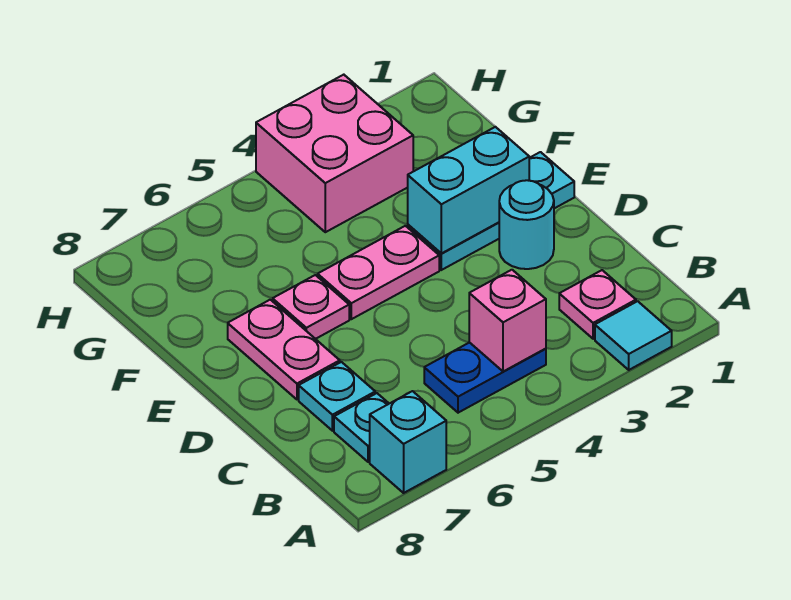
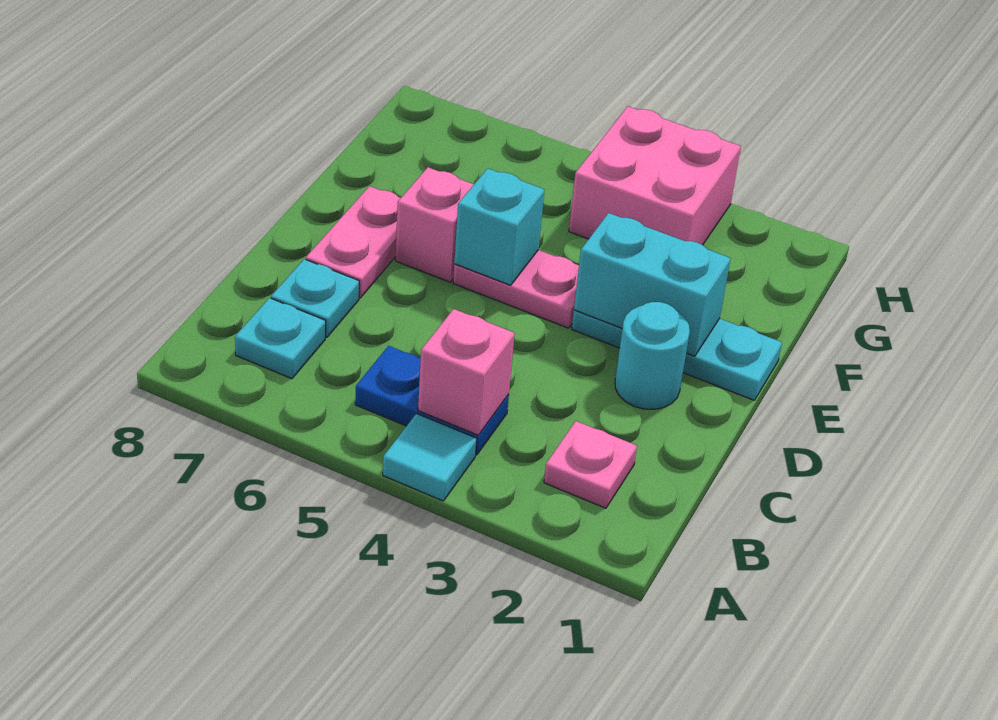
cyan 1x1 tile [595,301,672,370] -> cyan 1x1 tile moved to [383,414,477,501]
cyan 1x1 brick [370,391,446,493] -> cyan 1x1 brick moved to [454,168,544,285]
pink 1x1 plate [273,275,349,339] -> pink 1x1 brick [396,167,474,282]

